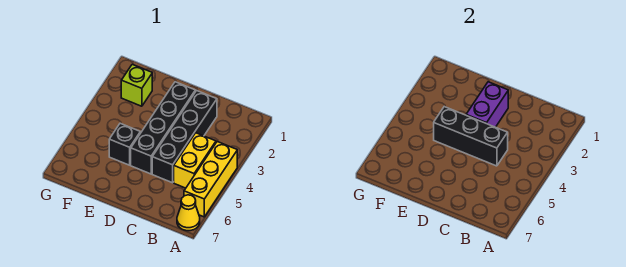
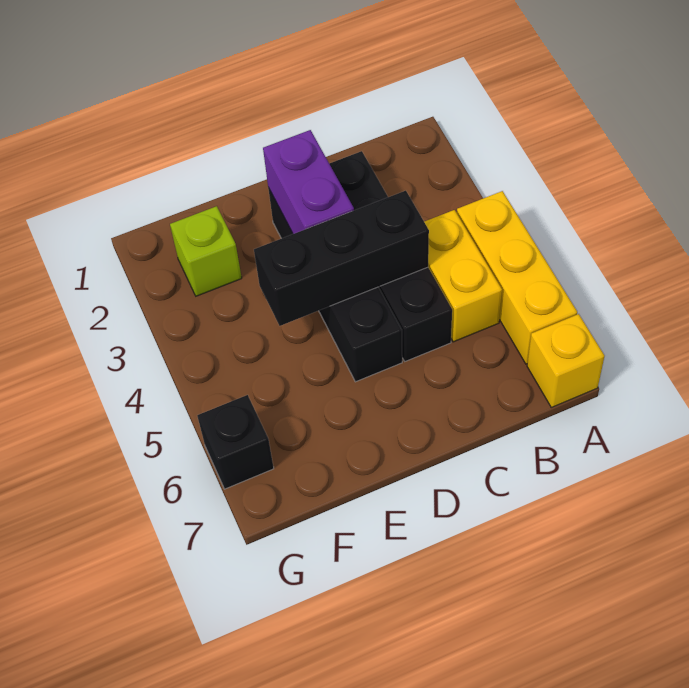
yellow 1x1 cone [177,195,200,231] -> yellow 1x1 brick [527,314,605,407]
black 1x1 brick [109,123,140,165] -> black 1x1 brick moved to [197,395,274,489]

